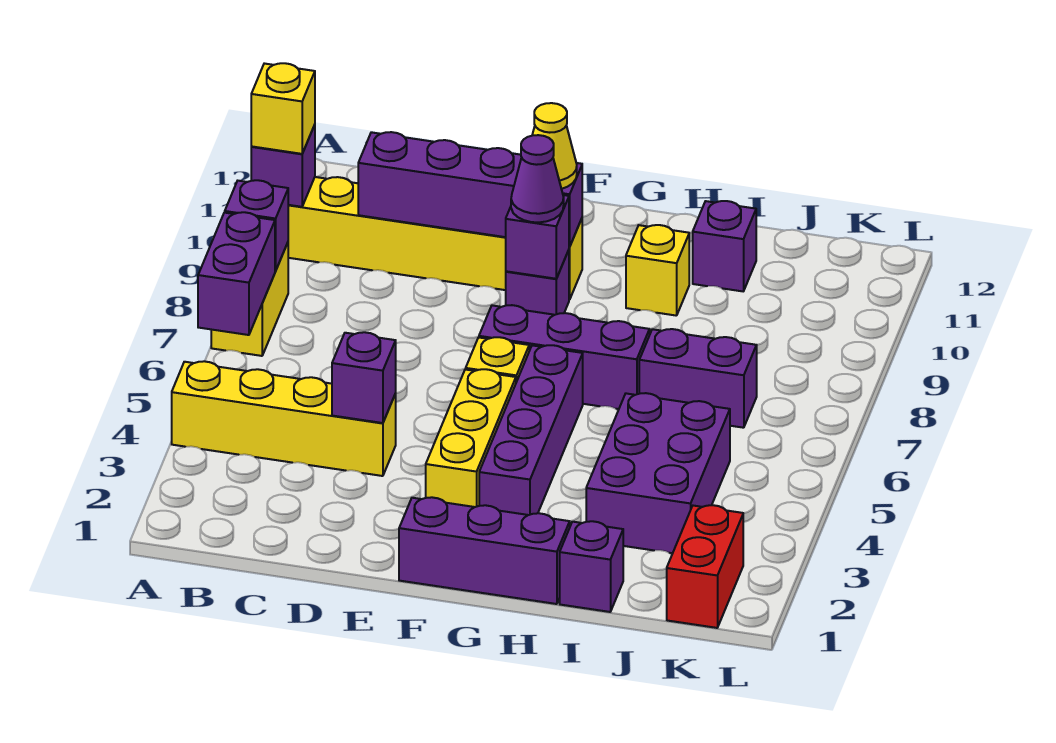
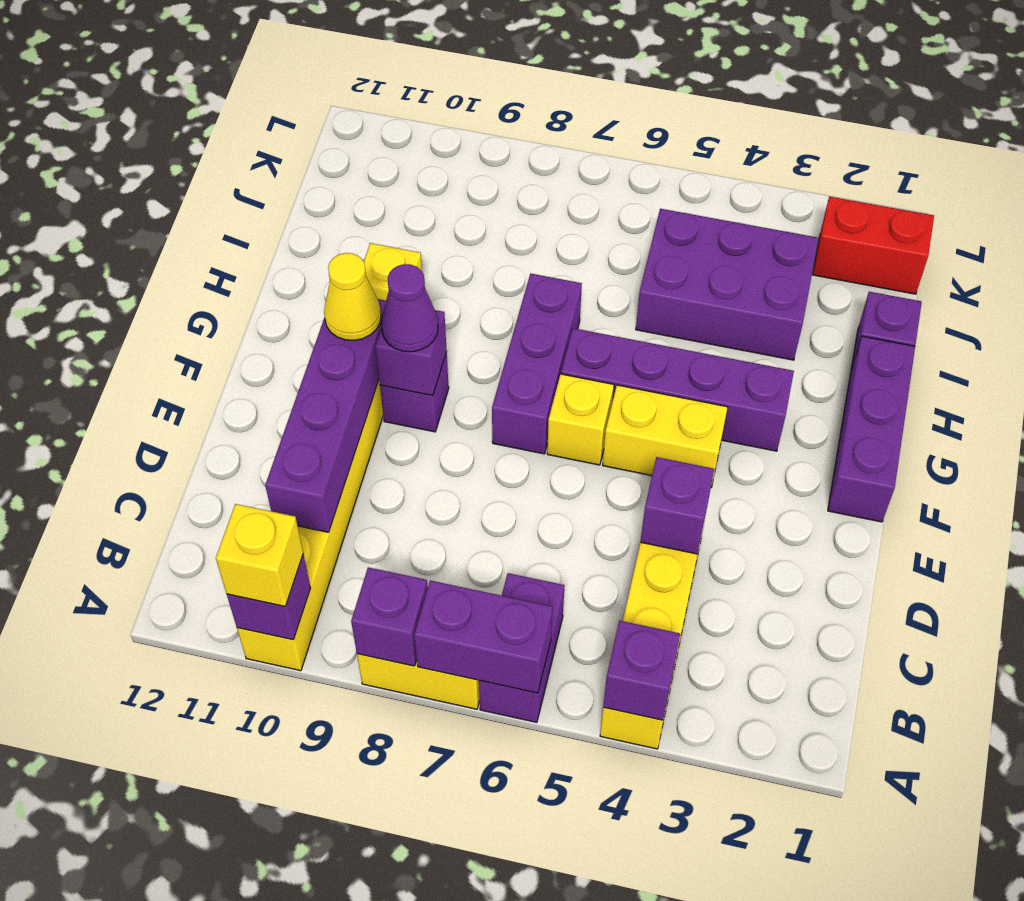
yellow 1x3 brick [426,369,516,507] -> yellow 1x2 brick [603,385,728,487]
purple 1x2 brick [639,329,757,428] -> purple 1x2 brick moved to [479,573,565,722]
purple 1x1 brick [693,201,756,291] -> purple 1x1 brick moved to [603,621,680,720]

